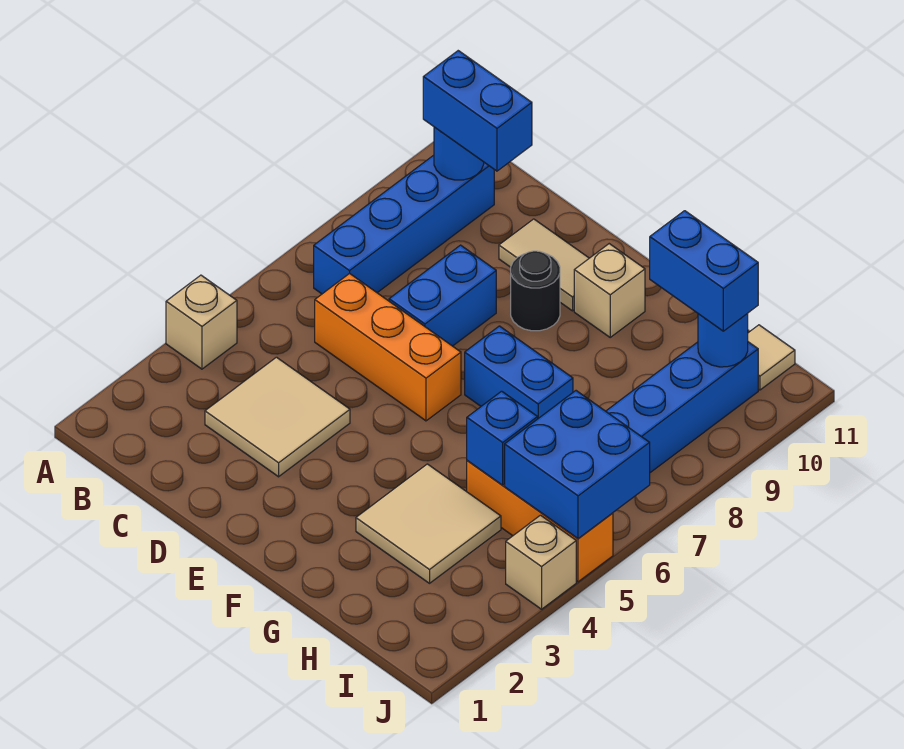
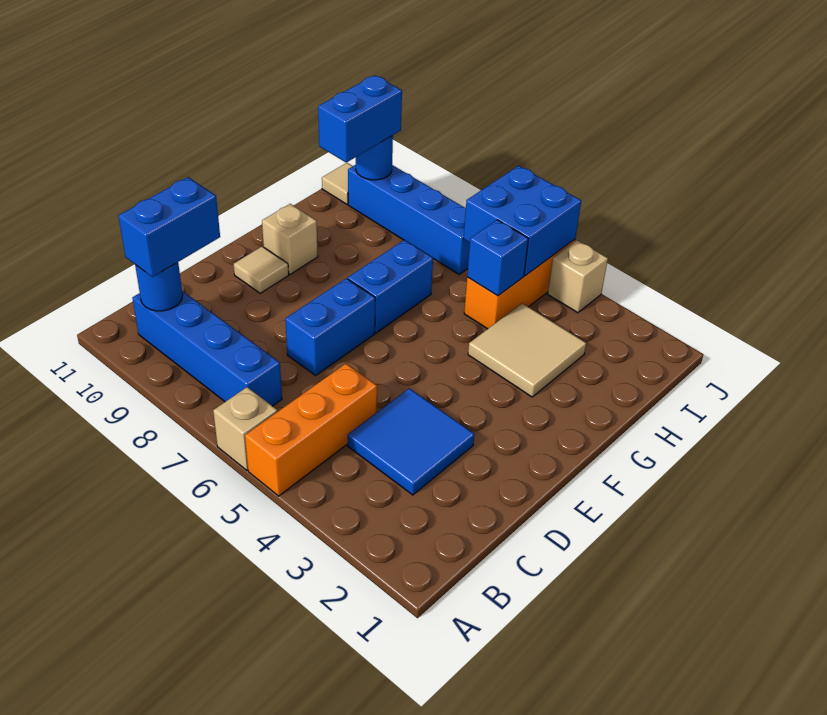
tan 1x1 brick [166,275,237,369] -> tan 1x1 brick moved to [213,387,277,470]
tan 2x2 tile [205,357,350,477] -> blue 2x2 tile [348,388,474,495]
orange 1x3 brick [315,273,461,421] -> orange 1x3 brick moved to [245,364,377,496]
blue 1x2 brick [389,245,496,346] -> blue 1x2 brick turned to [285,278,375,375]
tan 1x2 tile [499,219,589,311] -> tan 1x1 tile [234,246,289,293]
black 1x1 round brick [511,251,560,331] -> none

